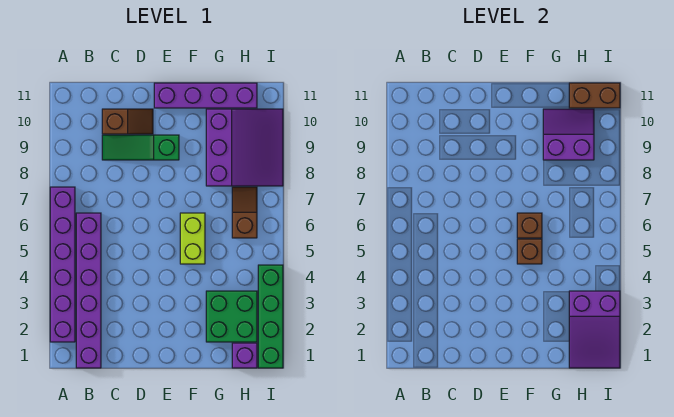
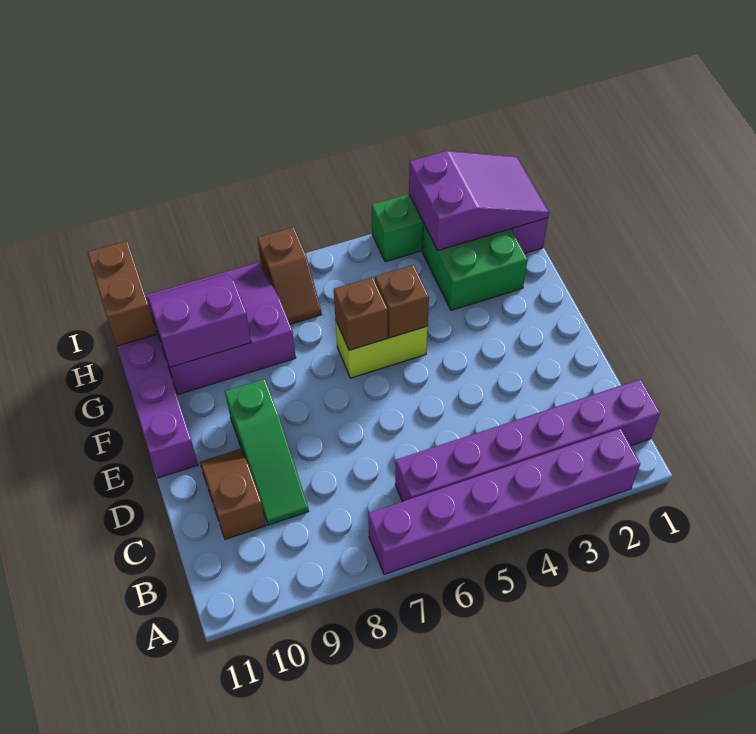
purple 2x2 slope [543,109,594,160] -> purple 2x2 slope turned to [147,274,251,367]
brown 1x2 slope [232,187,257,238] -> brown 1x2 slope turned to [257,227,322,324]

